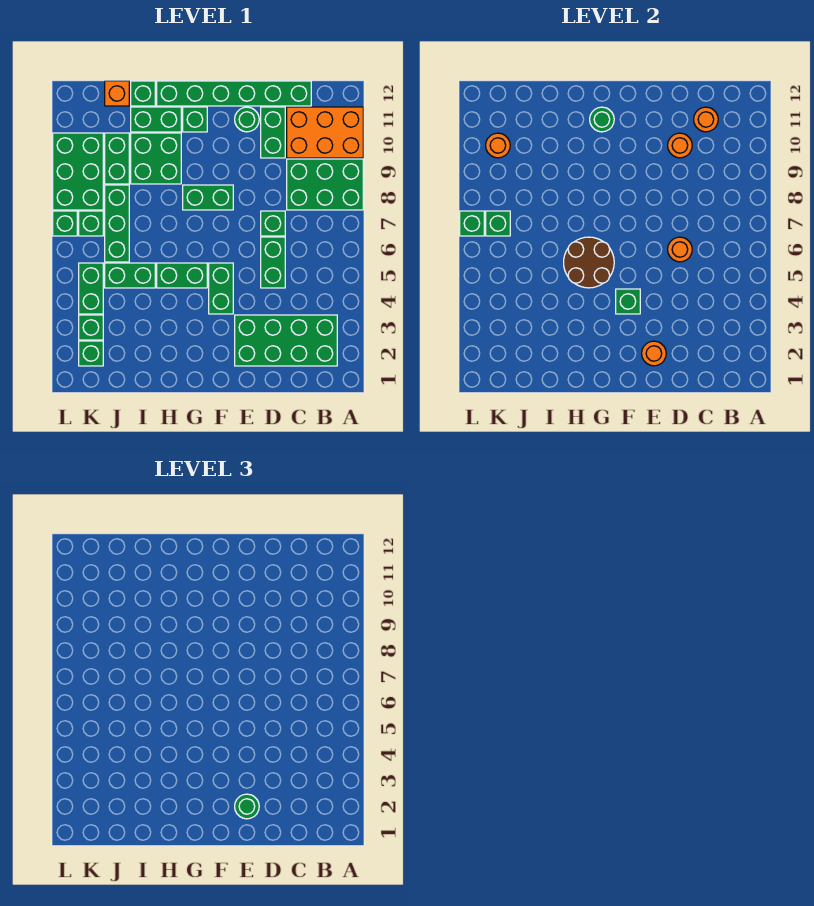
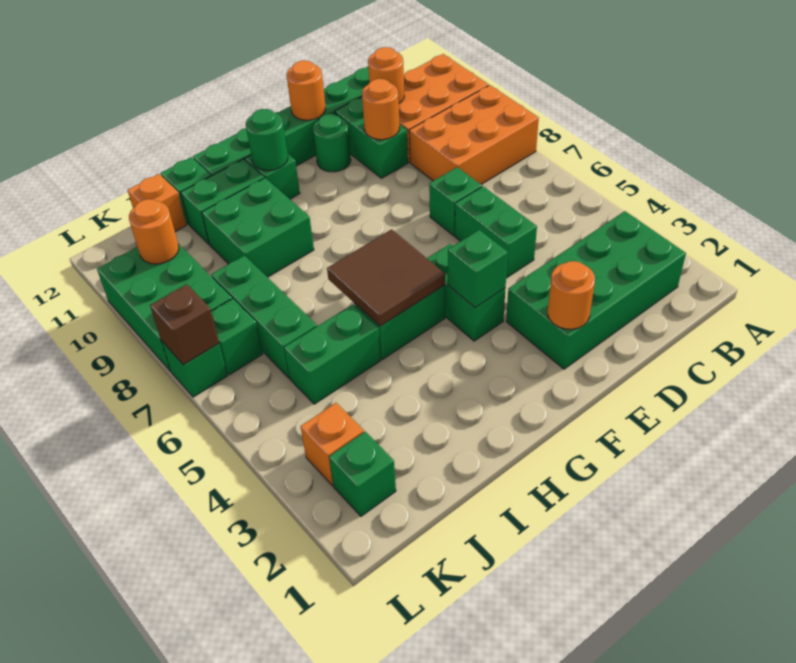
green 2x3 brick [287,159,363,210] -> orange 2x3 brick [409,85,539,184]
orange 1x1 round brick [668,237,692,262] -> orange 1x1 round brick moved to [287,60,326,120]
green 1x1 round brick [235,794,259,819] -> none
green 1x2 brick [183,185,233,210] -> none
brown 2x2 round brick [564,237,614,288] -> brown 2x2 tile [327,229,445,326]
green 1x2 brick [105,133,129,184] -> none
green 1x1 brick [79,315,103,340] -> orange 1x1 brick [301,403,364,486]
green 1x2 brick [79,263,103,314] -> none
green 1x1 brick [486,211,510,236] -> none
green 1x1 brick [460,211,484,236] -> brown 1x1 brick [150,284,219,365]

